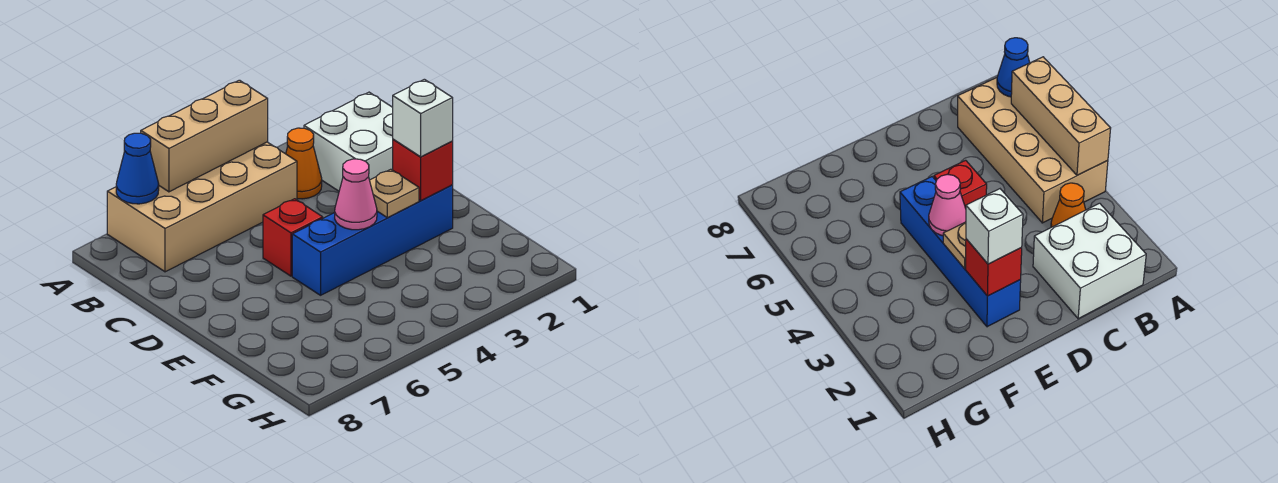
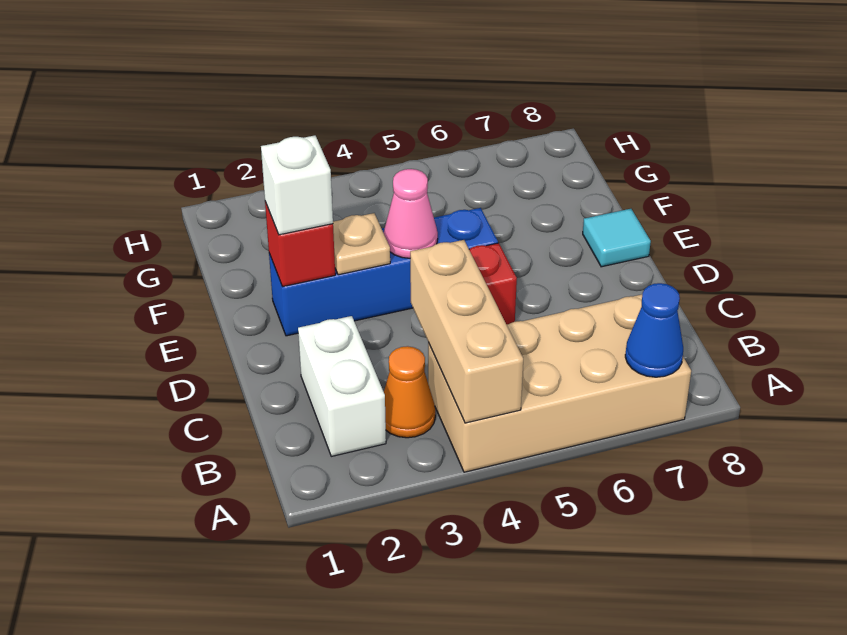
tan 1x3 brick [141,80,268,192] -> tan 1x3 brick turned to [410,240,523,423]
white 2x2 brick [304,92,393,191] -> white 1x2 brick [298,316,386,456]
none -> cyan 1x1 tile [583,209,651,267]

